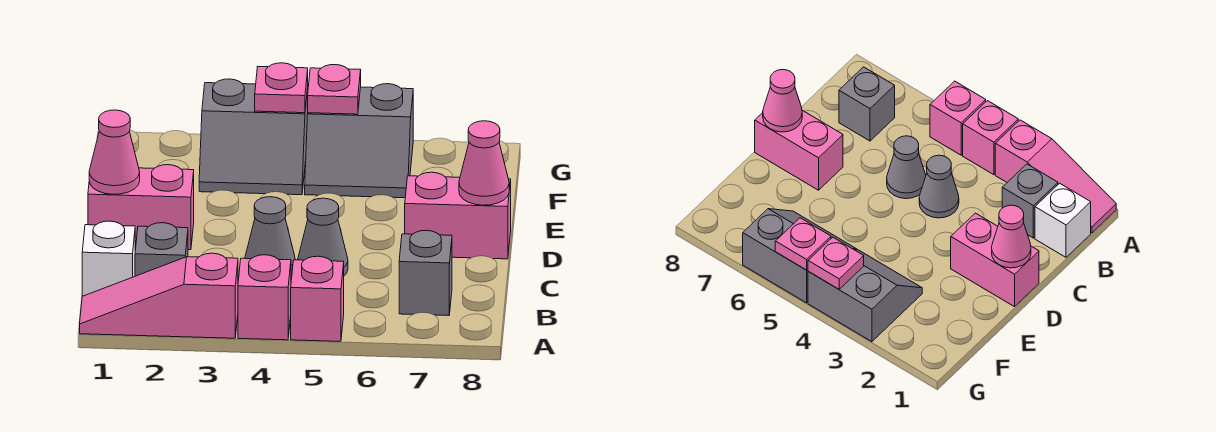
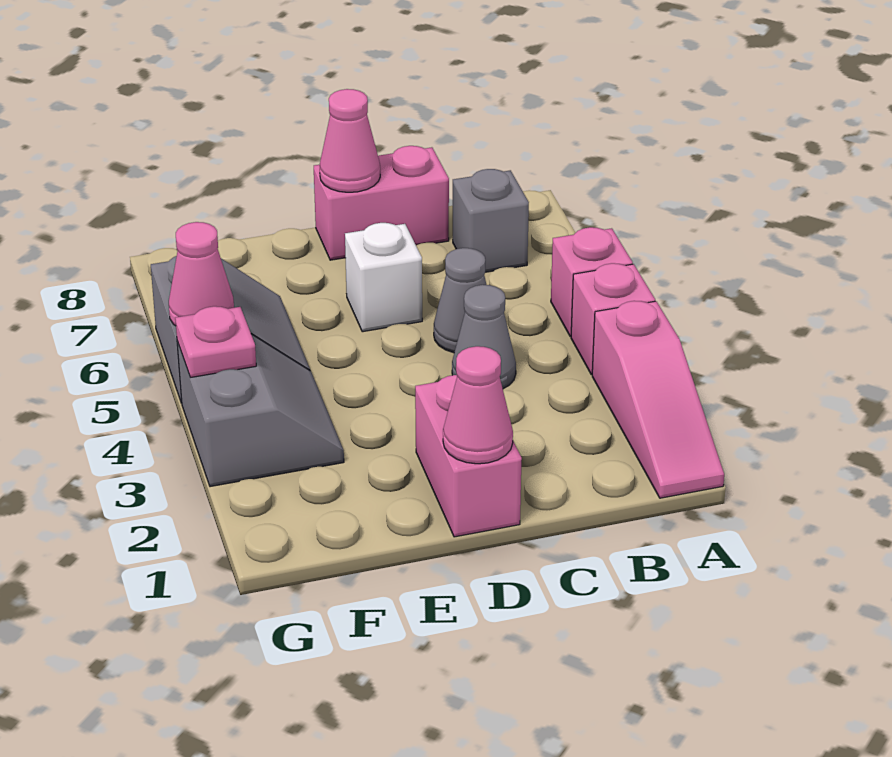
white 1x1 brick [82,221,135,296] -> white 1x1 brick moved to [345,223,422,332]
grey 1x1 brick [135,223,188,276] -> none
pink 1x2 brick [405,172,511,259] -> pink 1x2 brick turned to [314,146,449,260]
pink 1x1 plate [308,65,361,114] -> pink 1x1 cone [169,222,234,326]

